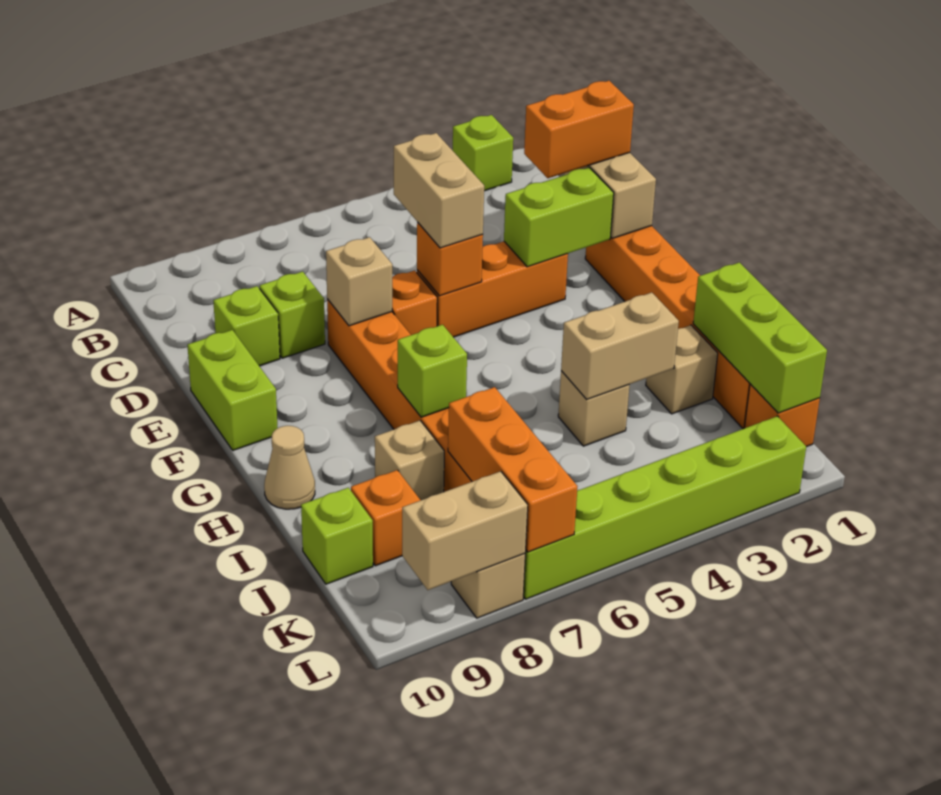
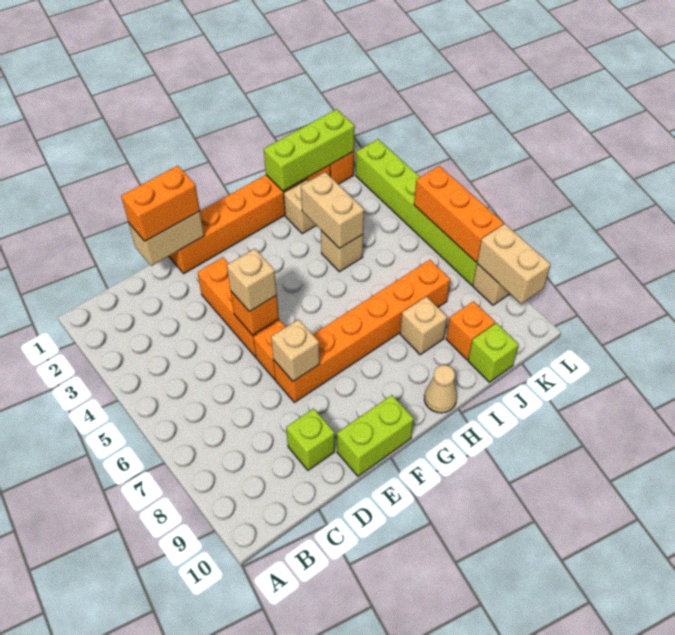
lime 1x1 brick [453,115,513,191] -> none
orange 1x2 brick [524,81,634,178] -> orange 1x2 brick turned to [121,166,200,241]
tan 1x2 brick [394,133,484,248] -> tan 1x1 brick [227,249,277,312]
lime 1x1 brick [260,272,325,358] -> none
lime 1x2 brick [504,168,614,267] -> none
lime 1x1 brick [398,325,467,417] -> none
orange 1x3 brick [448,387,578,552] -> orange 1x3 brick turned to [414,166,504,262]

